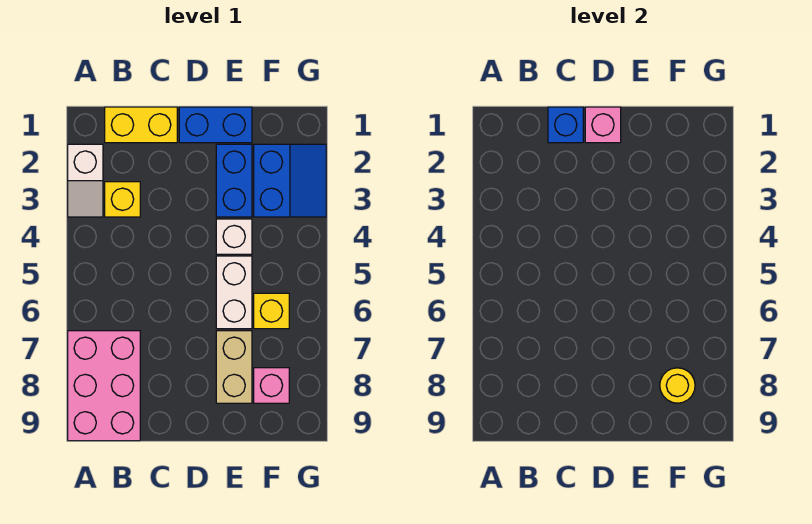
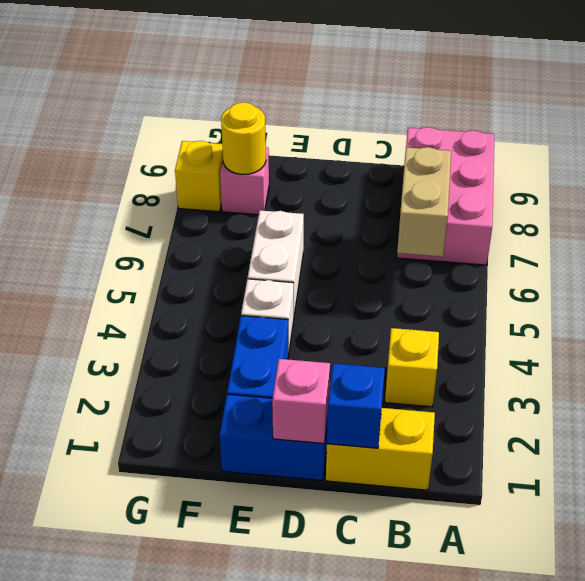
white 1x2 slope [68,144,103,217] -> none
tan 1x2 brick [216,331,252,403] -> tan 1x2 brick moved to [397,147,451,257]
blue 2x2 slope [254,144,326,217] -> none
yellow 1x1 brick [254,293,289,329] -> yellow 1x1 brick moved to [175,141,223,212]

